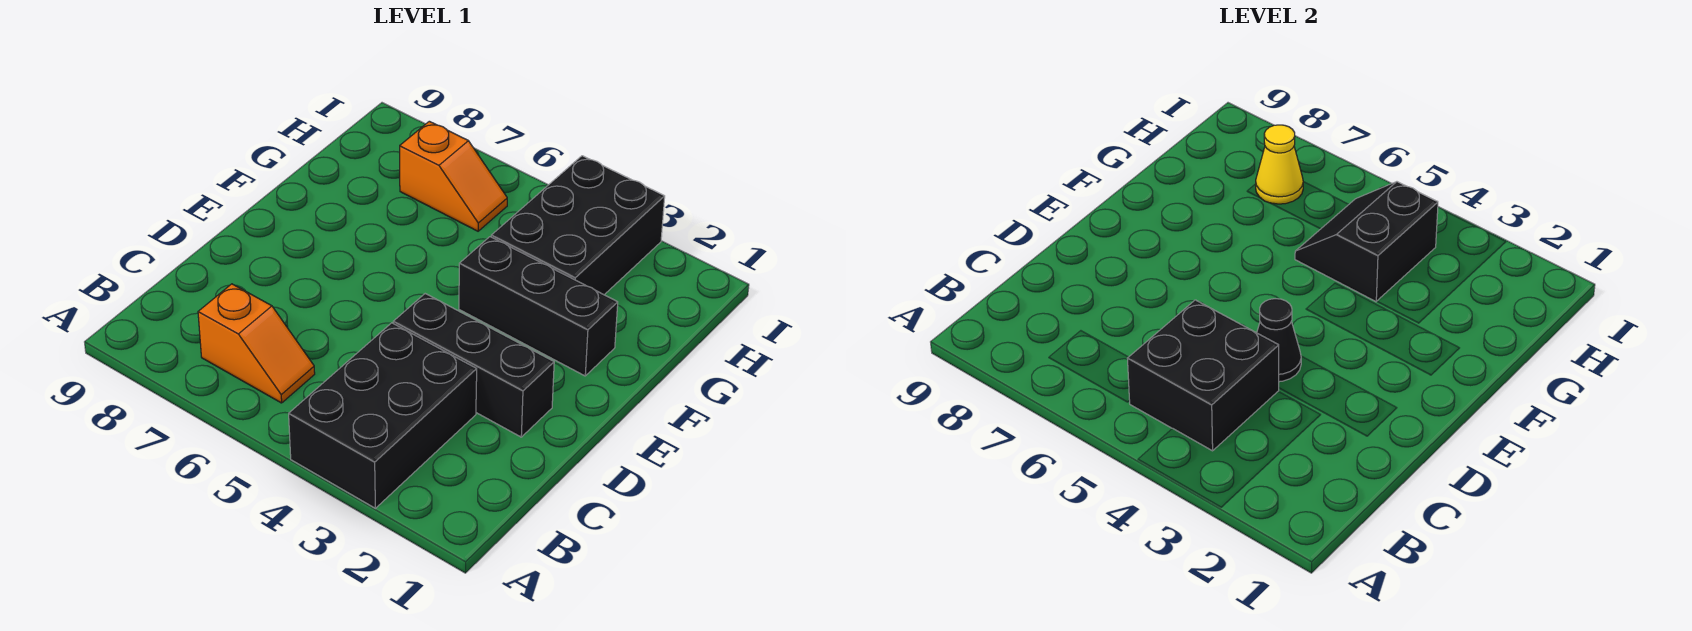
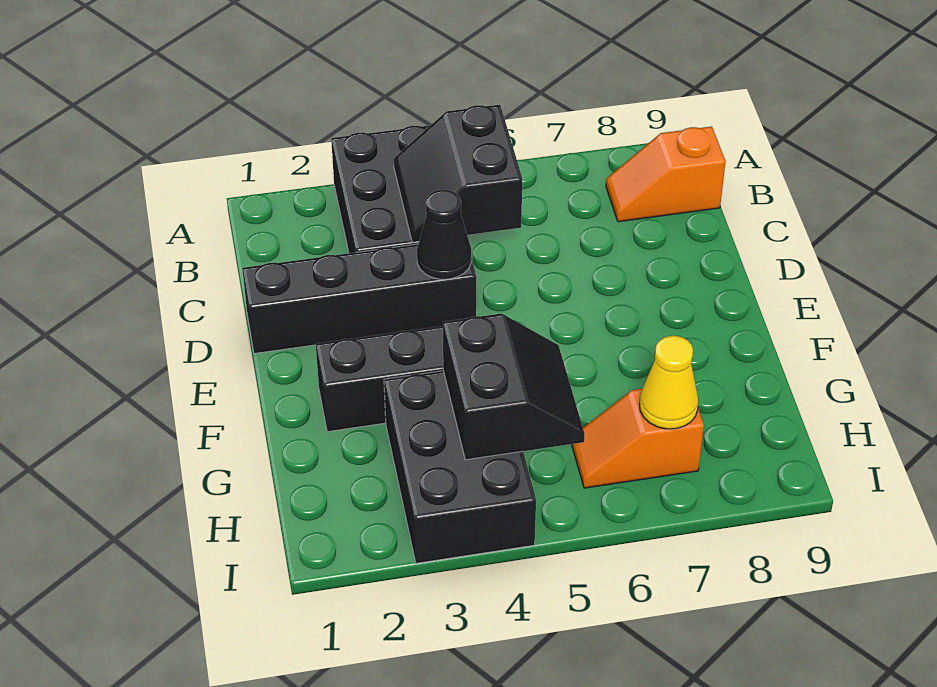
black 2x2 brick [1127,300,1279,451] -> black 2x2 slope [394,105,522,242]
orange 1x2 slope [198,284,315,403] -> orange 1x2 slope moved to [606,126,726,222]
black 1x3 brick [393,294,554,437] -> black 1x4 brick [242,244,476,354]

